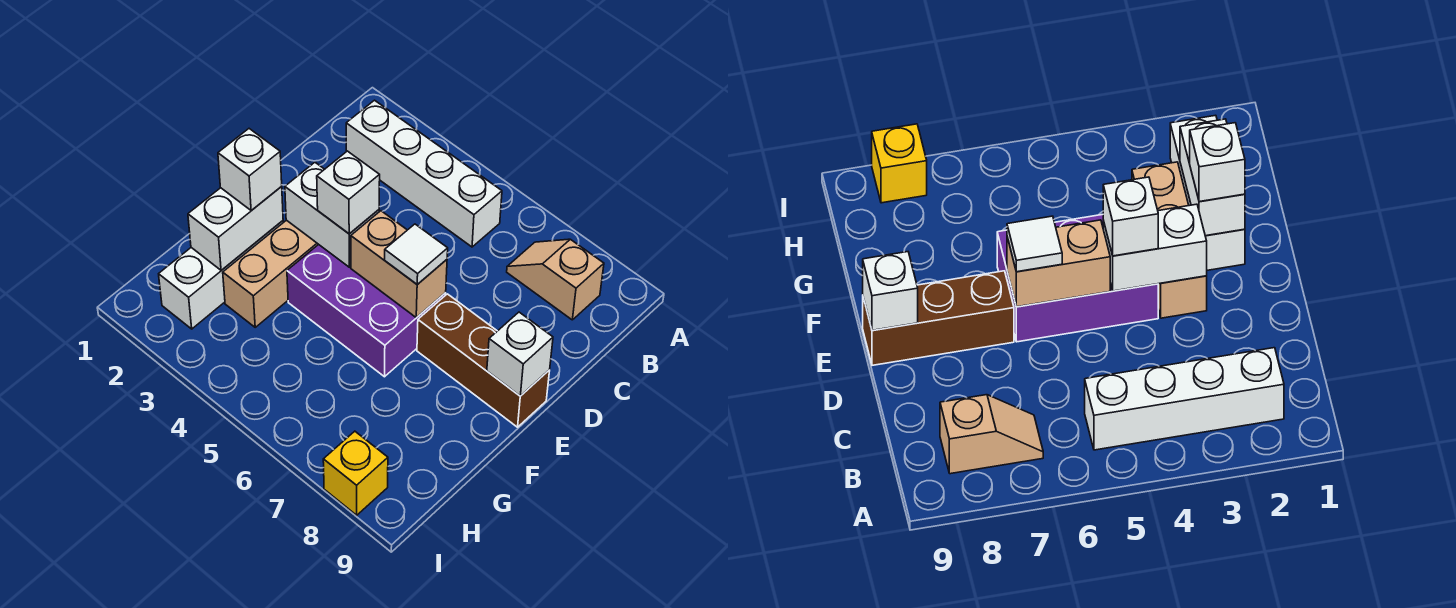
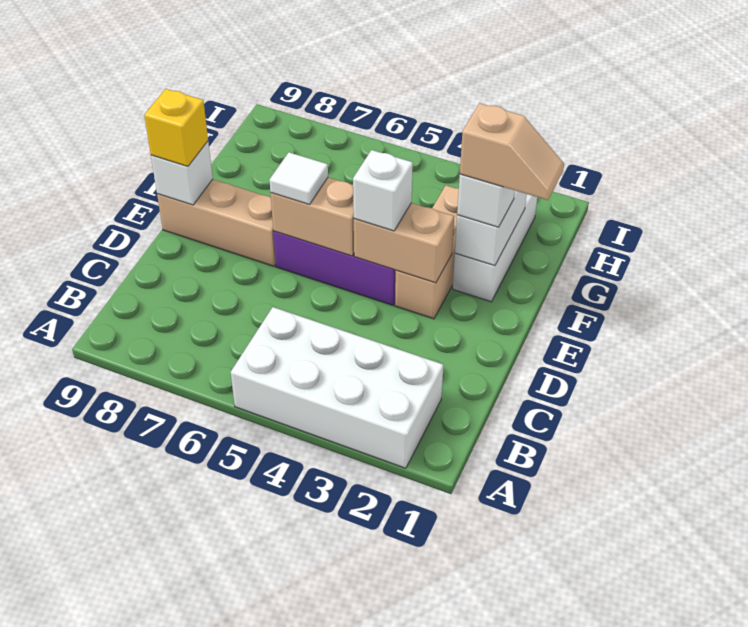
white 1x4 brick [346,100,502,247] -> white 2x4 brick [231,307,443,468]
tan 1x2 slope [507,239,604,320] -> tan 1x2 slope moved to [460,103,564,200]
white 1x2 brick [285,162,379,267] -> tan 1x2 brick [354,203,454,283]
brown 1x3 brick [417,294,550,427] -> tan 1x3 brick [157,179,276,266]
yellow 1x1 brick [323,431,388,515] -> yellow 1x1 brick moved to [144,89,208,167]

